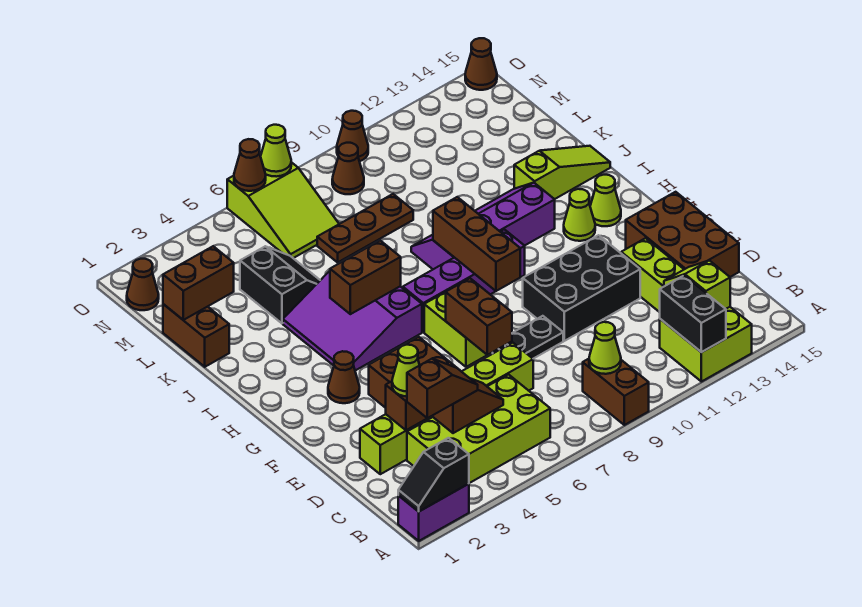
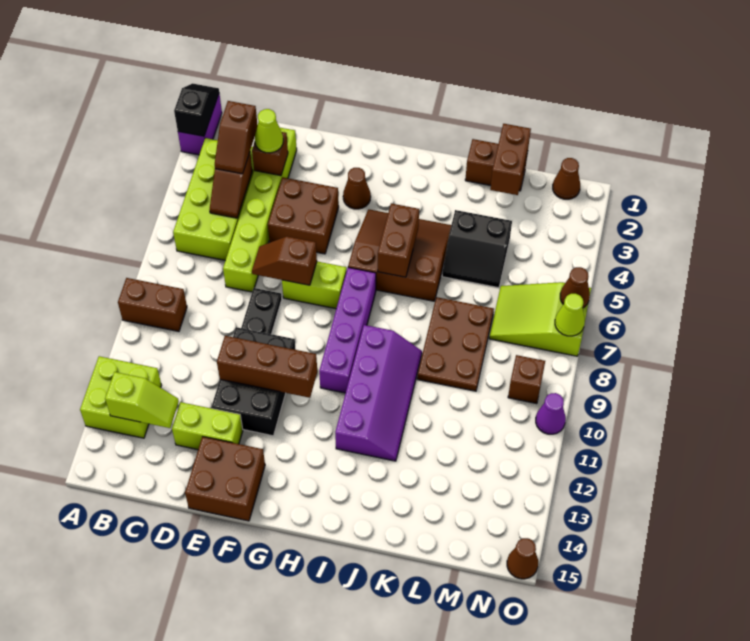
black 1x2 brick [660,276,726,352] -> none
lime 1x1 cone [589,322,621,374] -> none
brown 2x3 brick [626,192,739,277] -> brown 2x2 brick [185,437,265,521]
brown 1x2 brick [446,278,512,355] -> brown 1x2 slope [252,236,317,285]
brown 1x3 brick [433,197,520,291] -> brown 1x3 brick moved to [217,336,317,398]
purple 3x3 slope [283,271,422,371] -> brown 3x3 slope [348,209,451,301]
lime 1x1 cone [564,189,595,241] -> none
lime 1x1 cone [590,175,621,226] -> none
lime 1x3 slope [514,146,610,199] -> none
brown 1x3 plate [317,194,413,262] -> brown 2x3 plate [417,297,494,391]
brown 1x1 cone [332,143,364,194] -> brown 1x1 brick [508,355,545,404]
brown 1x1 cone [337,111,368,161] -> purple 1x1 cone [536,393,566,434]

